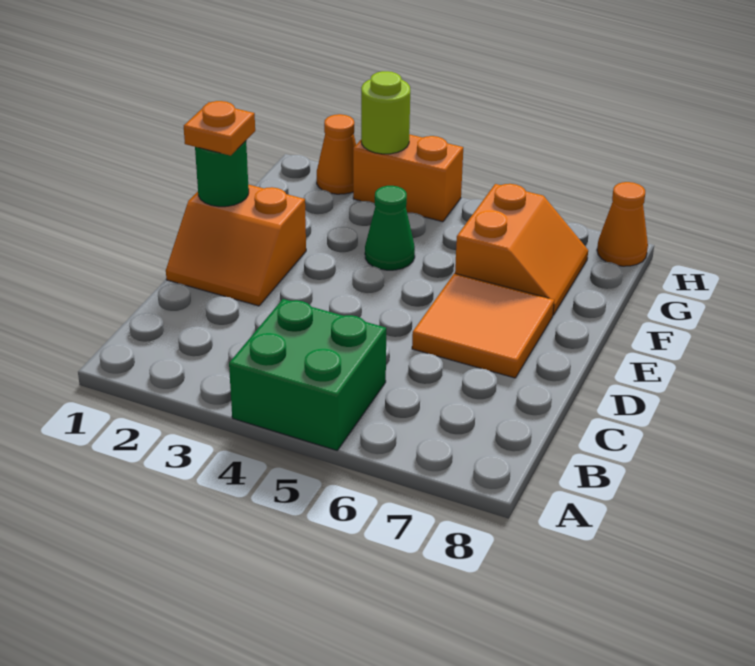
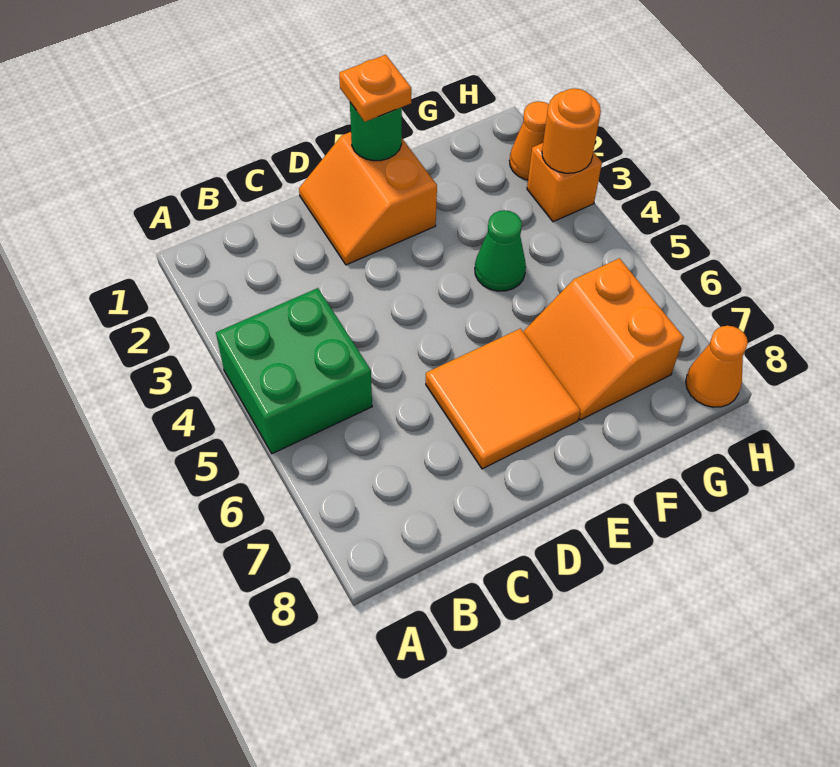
orange 2x2 slope [455,184,588,315] -> orange 2x2 slope turned to [523,258,684,420]
orange 1x2 brick [353,134,463,222] -> orange 1x1 brick [527,143,602,222]
lime 1x1 round brick [361,71,410,154] -> orange 1x1 round brick [542,88,601,173]

